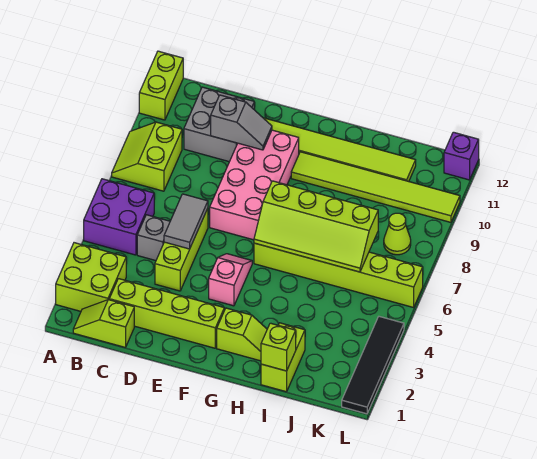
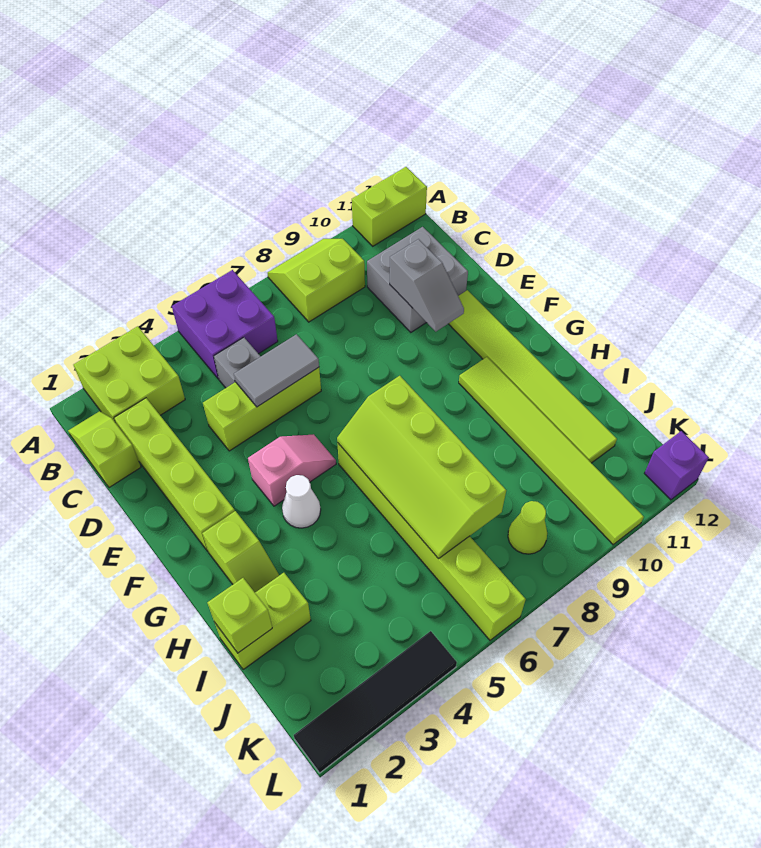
pink 2x4 brick [210,130,299,240] -> none
none -> white 1x1 cone [282,475,321,528]

